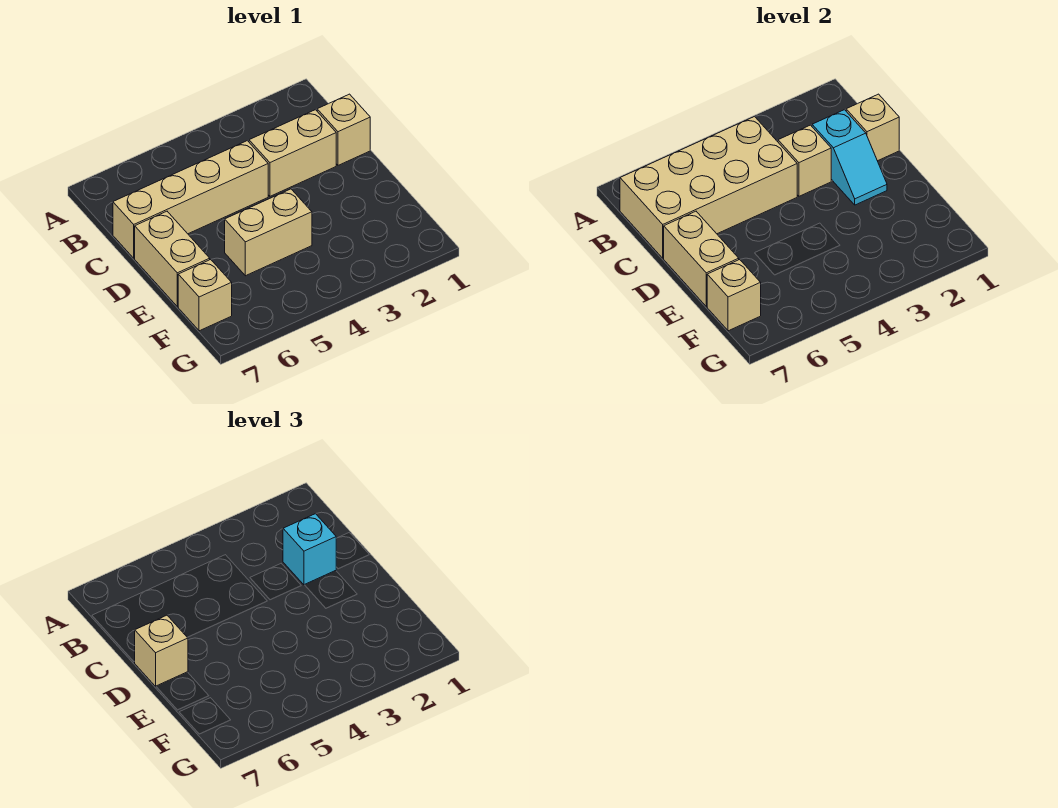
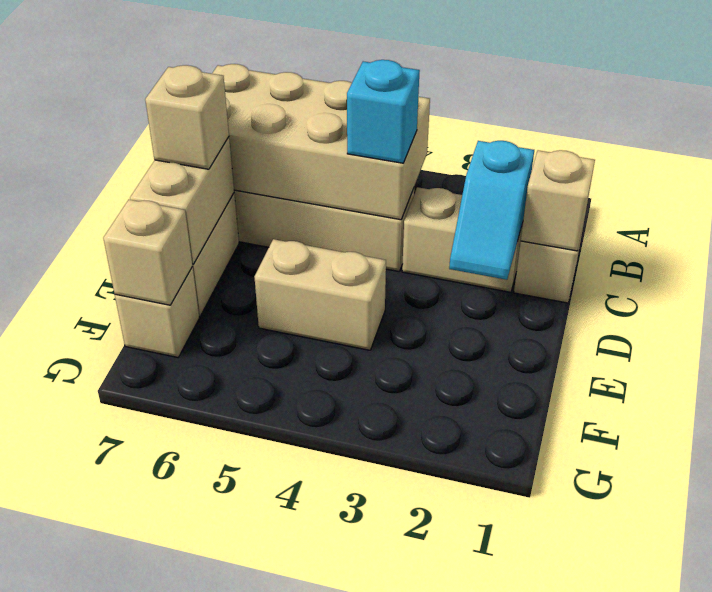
cyan 1x1 brick [283,514,336,585] -> cyan 1x1 brick moved to [347,60,420,163]
tan 1x1 brick [778,125,831,196] -> none

